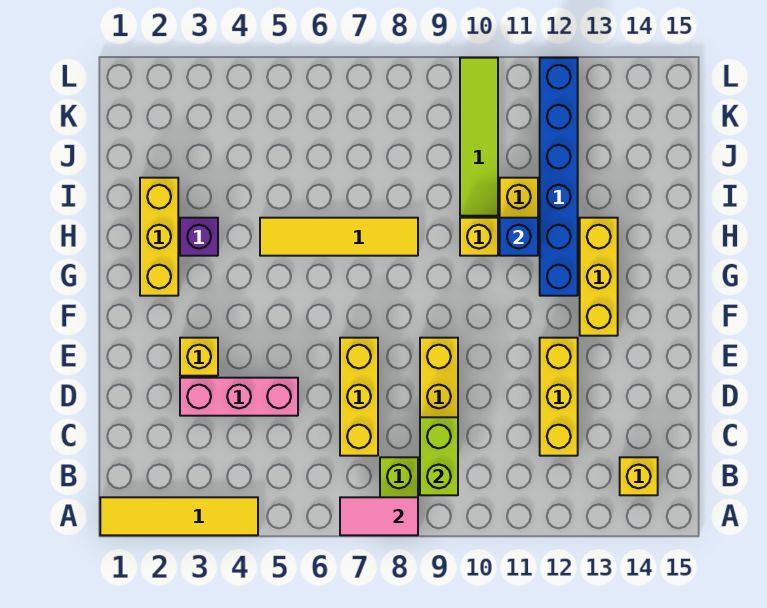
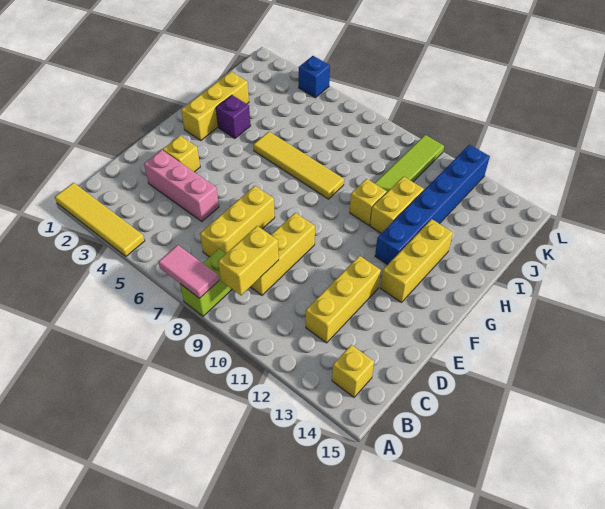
lime 1x2 brick [420,417,458,495] -> yellow 1x2 brick [218,226,279,295]
blue 1x1 brick [500,218,538,256] -> blue 1x1 brick moved to [298,56,330,98]

